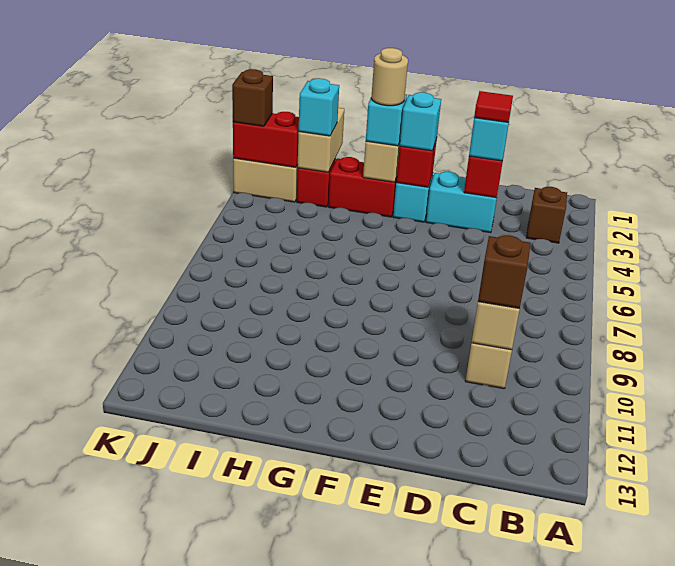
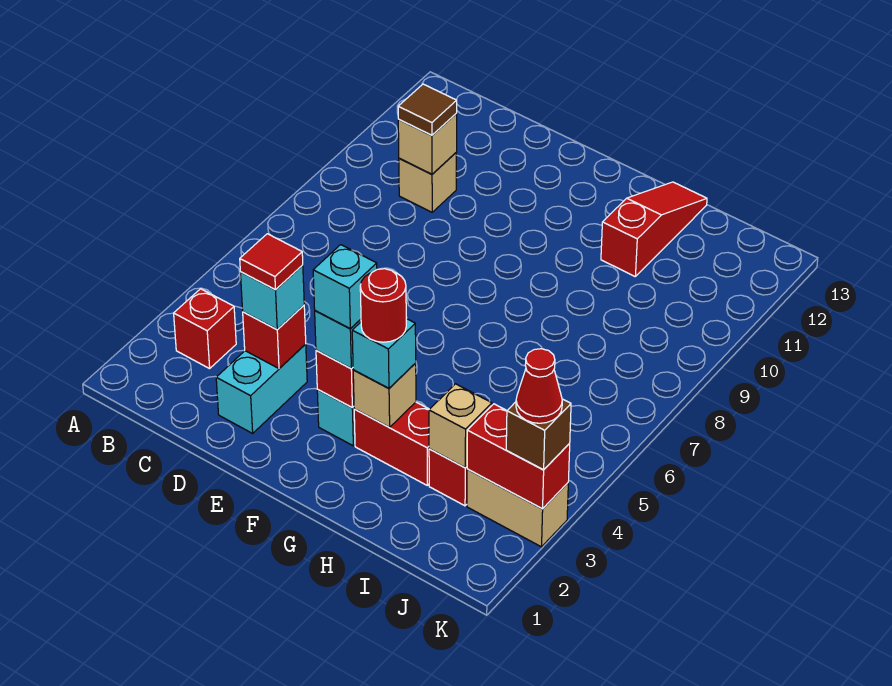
brown 1x1 brick [527,187,567,243] -> red 1x1 brick [174,289,236,369]
brown 1x1 brick [478,235,531,309] -> brown 1x1 tile [398,84,457,135]
cyan 1x2 brick [426,172,498,233] -> cyan 1x2 brick turned to [216,344,307,433]
tan 1x1 round brick [371,48,408,106] -> red 1x1 round brick [360,269,406,342]
none -> red 1x3 slope [601,182,707,276]
tan 1x2 brick [298,108,344,172] -> tan 1x1 brick [429,384,492,468]
cyan 1x1 brick [299,78,339,136] -> cyan 1x1 brick moved to [313,245,377,329]
none -> red 1x1 cone [516,349,562,423]

